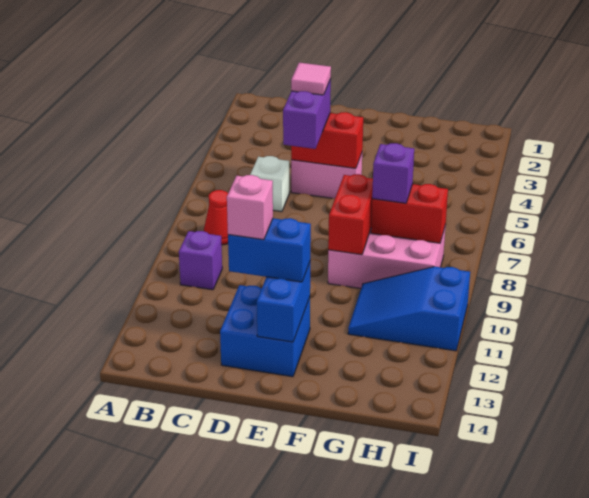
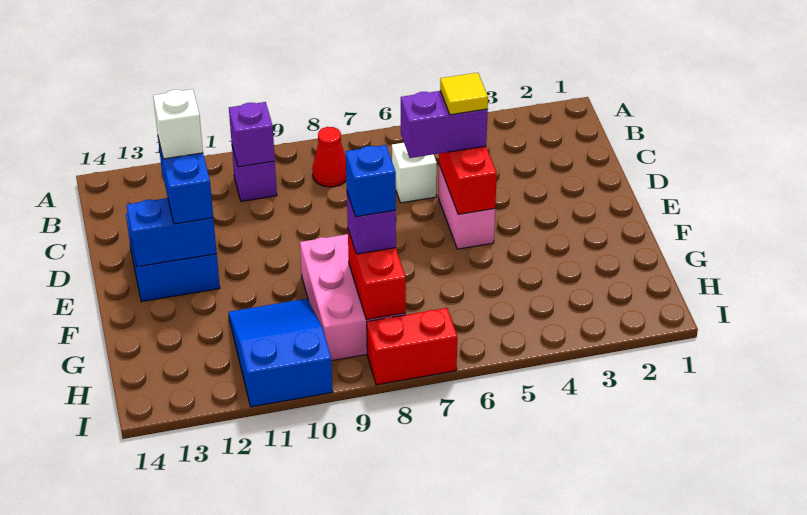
none -> purple 1x1 brick [229,102,275,167]
pink 1x1 tile [291,63,331,95] -> yellow 1x1 tile [440,73,488,115]
pink 1x1 brick [227,175,273,240] -> white 1x1 brick [153,89,203,159]
red 1x2 brick [328,174,373,255] -> red 1x2 brick moved to [367,308,457,385]
none -> blue 1x1 brick [346,145,396,217]

